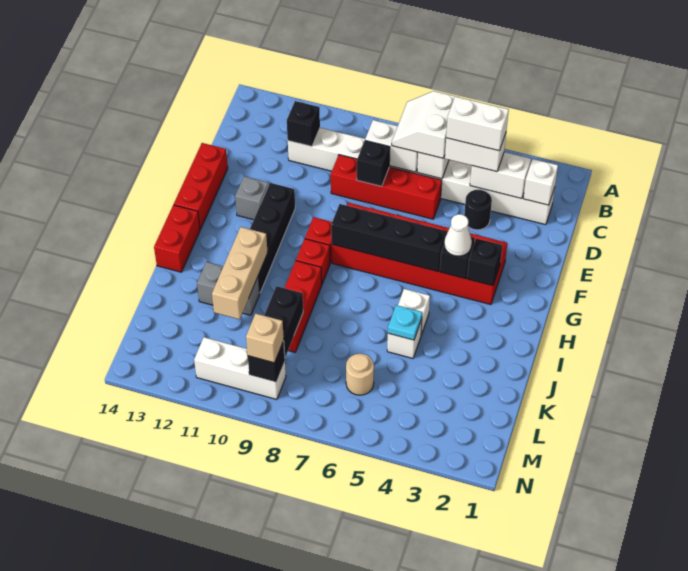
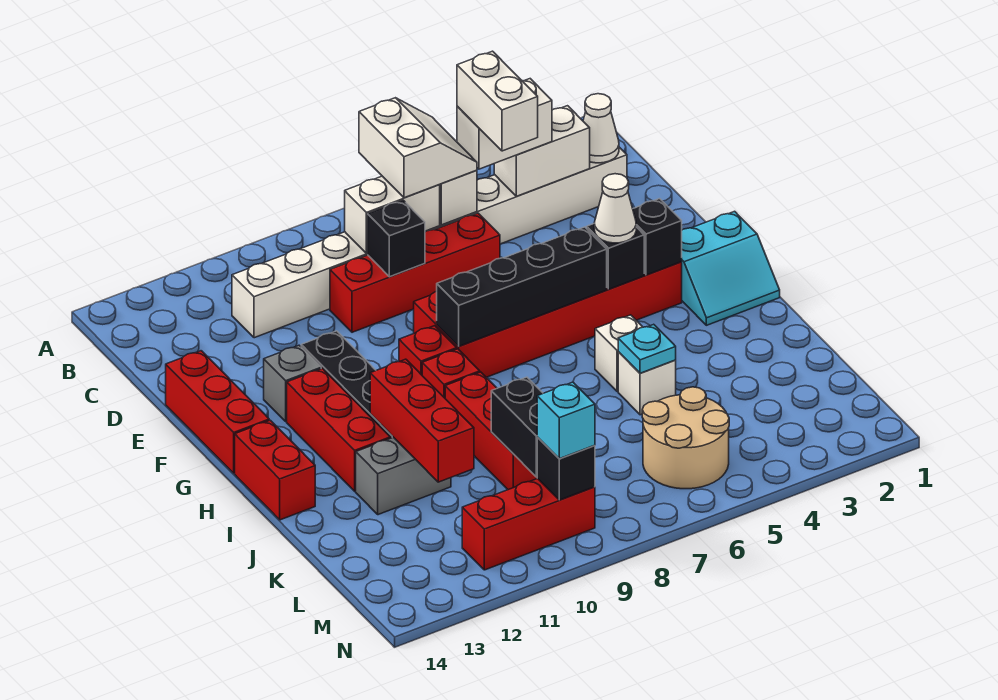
white 2x2 slope [392,91,457,158] -> white 2x2 slope turned to [359,98,477,198]
white 1x1 brick [523,159,558,205] -> white 1x1 cone [583,94,619,163]
white 1x2 brick [446,96,509,151] -> white 1x2 brick turned to [457,51,538,151]
black 1x1 brick [287,101,320,146] -> none
black 1x1 round brick [464,190,492,230] -> none
none -> cyan 2x2 slope [682,211,780,325]
none -> red 1x3 brick [287,368,390,491]
tan 1x3 brick [212,227,268,319] -> red 1x3 brick [370,359,474,482]
tan 1x1 round brick [346,354,374,395] -> tan 2x2 round brick [642,387,729,489]
white 1x3 brick [194,337,286,399] -> red 1x3 brick [462,478,595,570]
tan 1x1 brick [246,314,284,363] -> cyan 1x1 brick [537,382,595,459]

